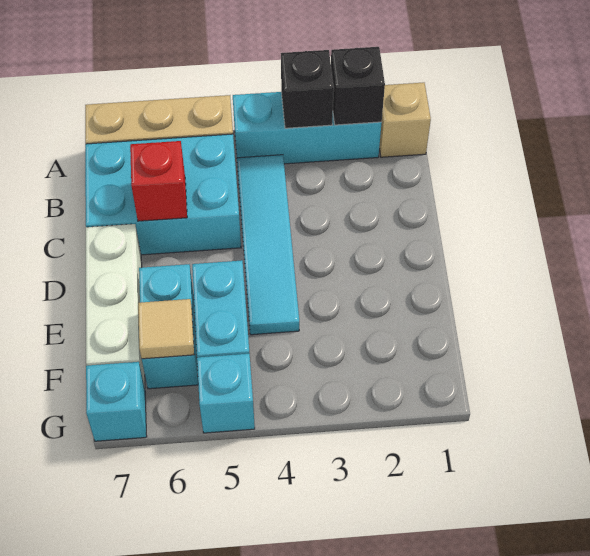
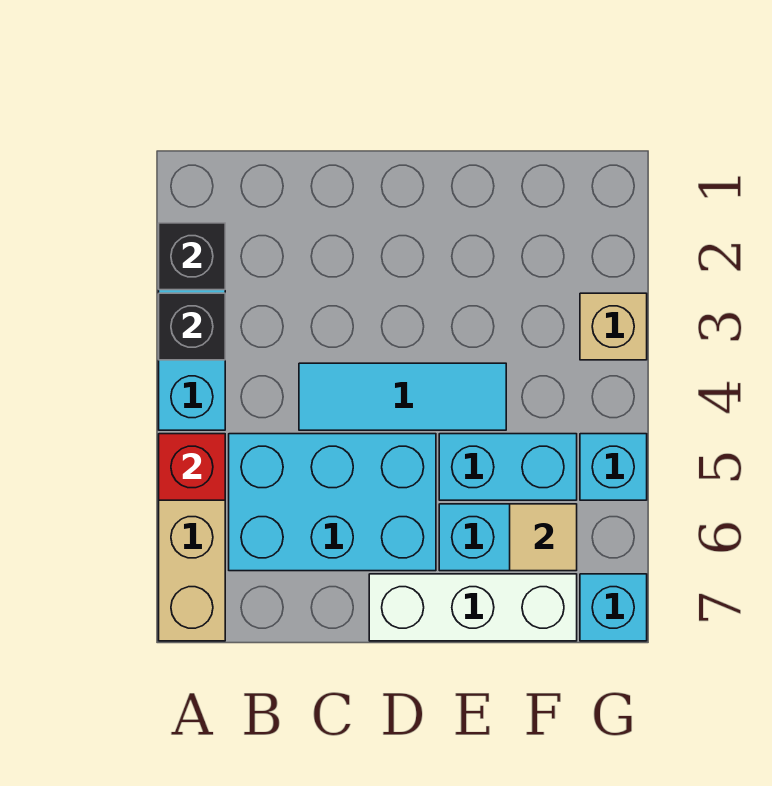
tan 1x1 brick [379,83,431,157] -> tan 1x1 brick moved to [580,293,647,360]
cyan 1x4 tile [237,155,299,335] -> cyan 1x3 tile [299,363,506,430]
cyan 2x3 brick [85,134,241,255] -> cyan 2x3 brick turned to [229,434,436,571]
red 1x1 brick [130,141,187,221] -> red 1x1 brick moved to [159,434,225,500]

